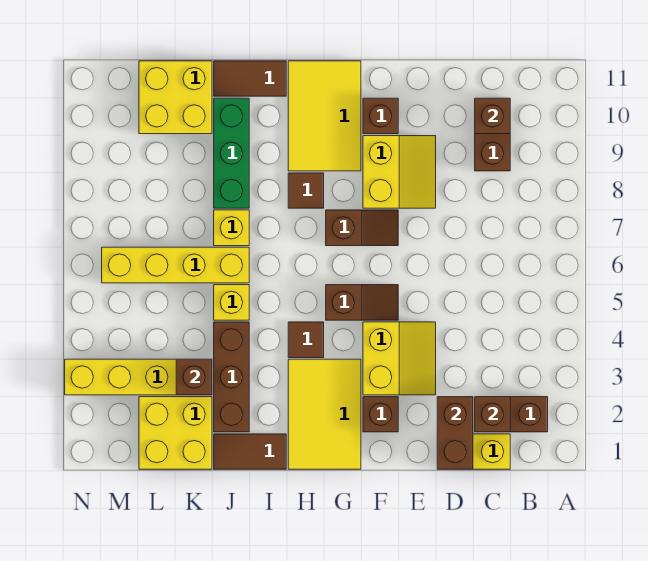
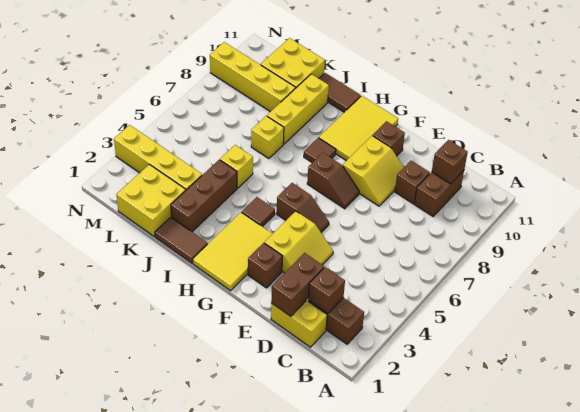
yellow 1x4 brick [102,247,249,283] -> yellow 1x4 brick moved to [210,42,296,112]
green 1x3 brick [214,98,249,208] -> yellow 1x3 brick [267,74,329,144]
brown 1x1 brick [176,359,212,395] -> brown 1x1 brick moved to [395,161,430,204]

